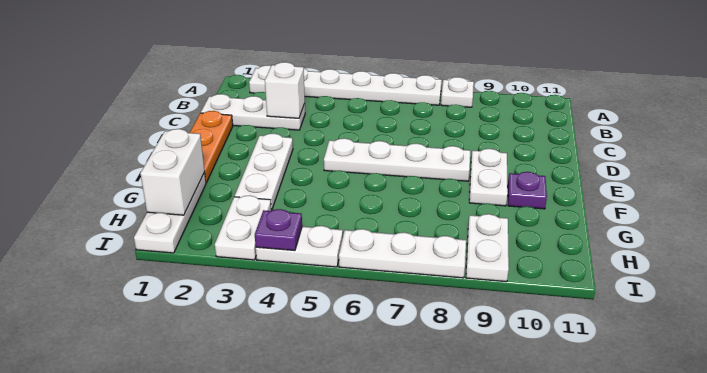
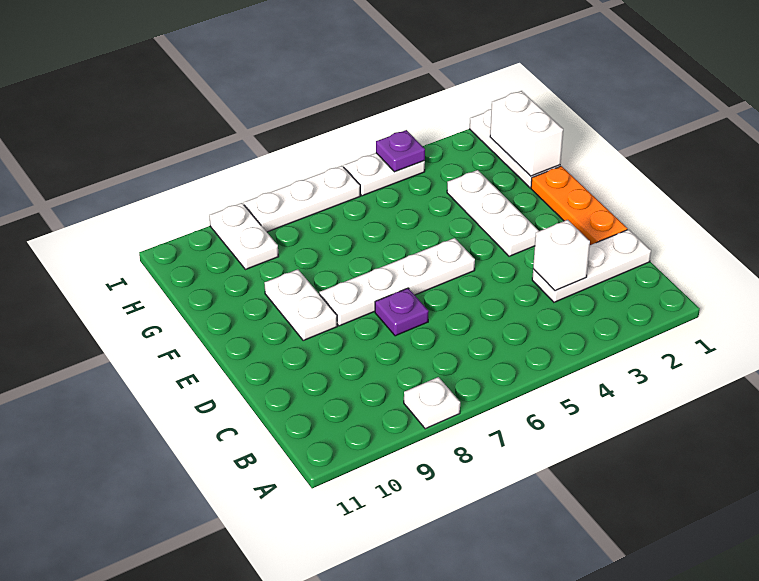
white 1x6 plate [249,65,442,105] -> none
purple 1x1 plate [508,172,547,209] -> purple 1x1 plate moved to [375,288,429,336]
white 1x2 plate [215,195,272,260] -> none

